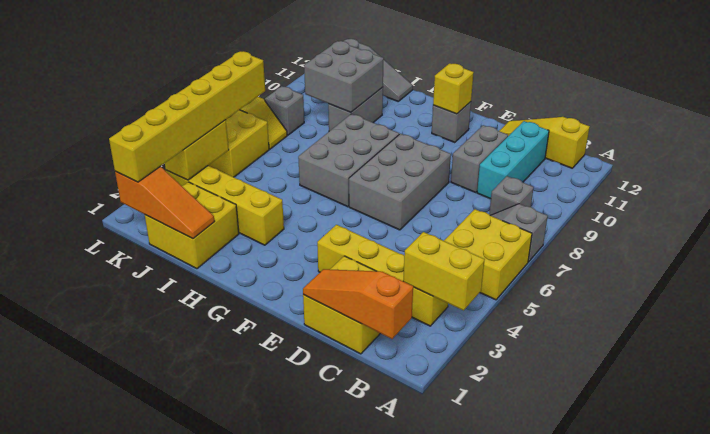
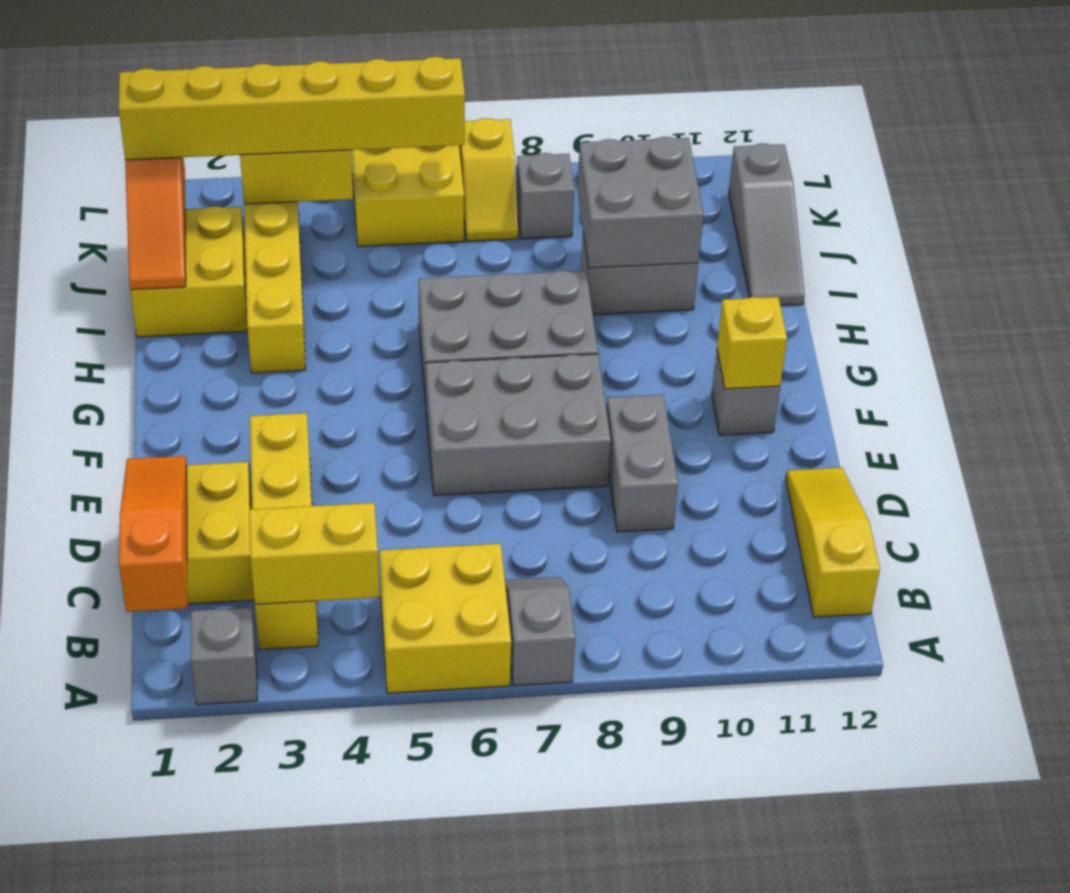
yellow 1x2 brick [403,232,485,310] -> yellow 1x2 brick turned to [249,503,379,604]
grey 1x1 brick [489,176,534,216] -> grey 1x1 brick moved to [191,608,257,705]
cyan 1x3 brick [477,121,549,199] -> none
grey 1x2 brick [451,125,508,193] -> grey 1x2 brick turned to [607,395,678,532]

